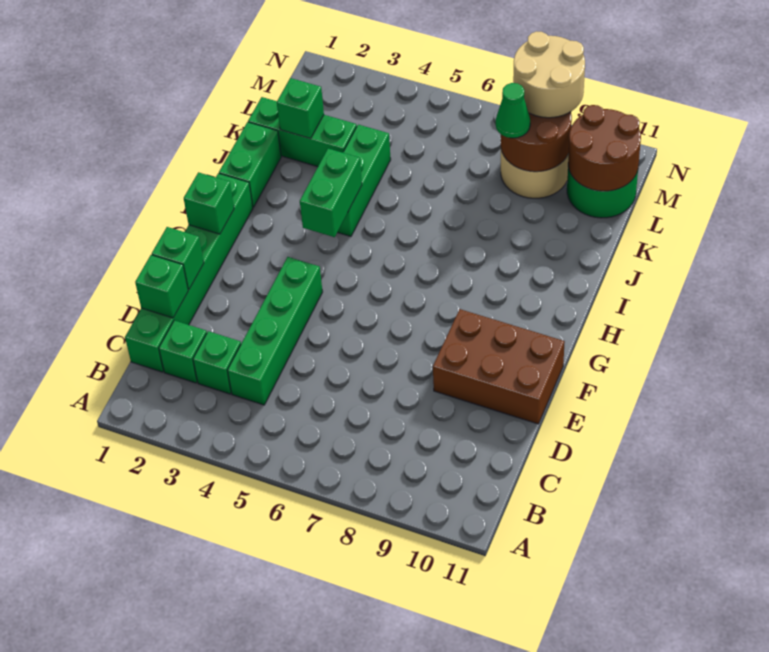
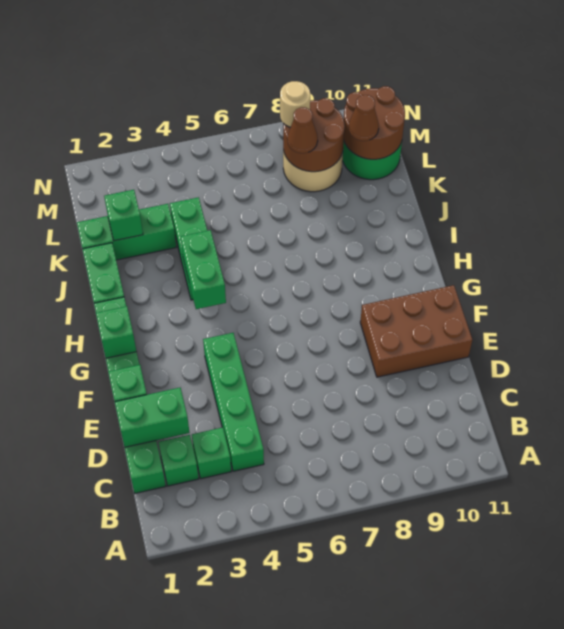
green 1x1 brick [135,255,188,318] -> green 1x2 brick [115,388,190,447]
green 1x1 cone [496,83,530,138] -> brown 1x1 cone [287,107,318,153]
none -> brown 1x1 cone [349,95,379,141]
tan 2x2 round brick [513,31,585,118] -> tan 1x1 round brick [280,81,310,127]

